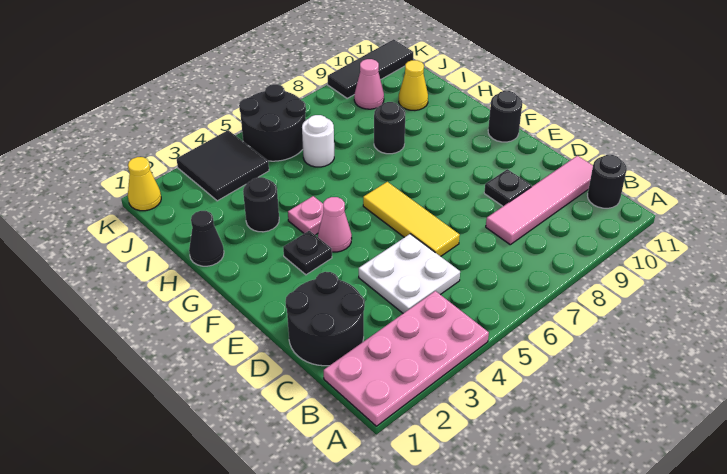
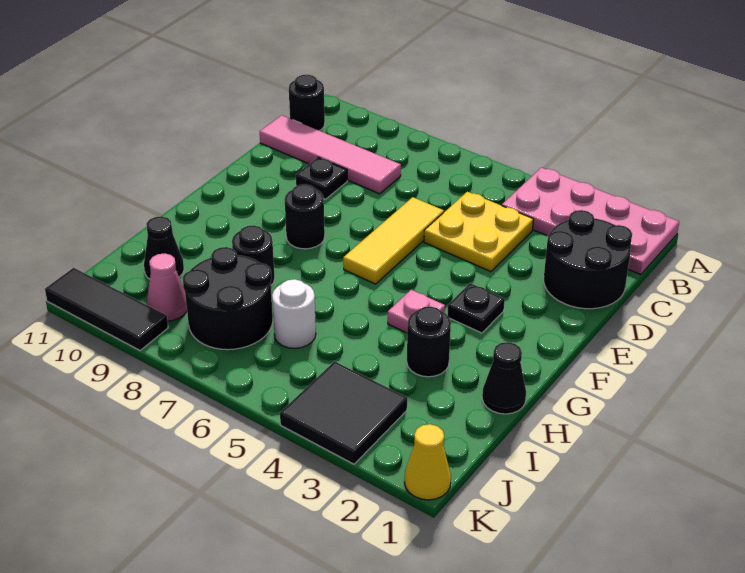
white 2x2 plate [359,234,460,313] -> yellow 2x2 plate [424,192,533,272]
pink 1x1 cone [318,197,352,252] -> none
black 1x1 round brick [488,91,522,142] -> black 1x1 round brick moved to [285,184,325,249]
yellow 1x1 cone [399,60,428,110] -> black 1x1 cone [144,216,184,279]
black 2x2 round brick [239,84,306,161] -> black 2x2 round brick moved to [182,247,273,350]

